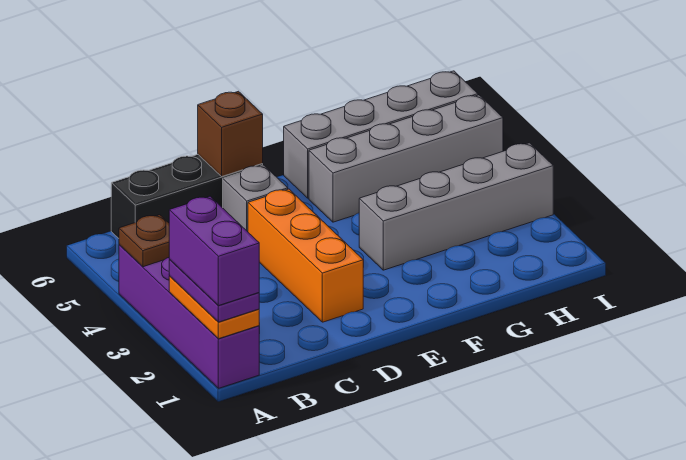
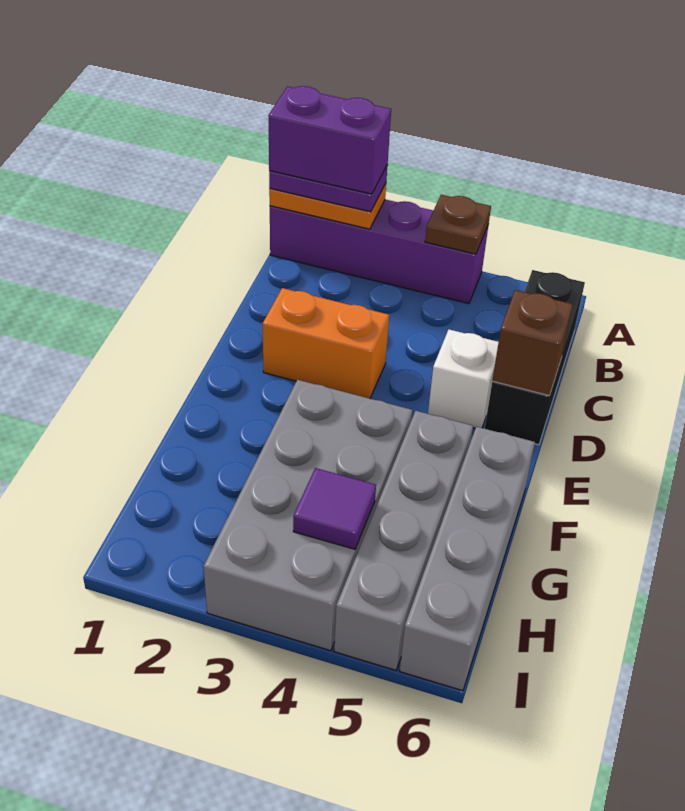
orange 1x3 brick [248,189,363,322] -> orange 1x2 brick [263,288,389,398]
grey 1x1 brick [223,165,288,232] -> white 1x1 brick [428,330,499,428]
grey 1x4 brick [359,143,553,270] -> grey 2x4 brick [203,380,412,651]
none -> purple 1x1 tile [293,468,376,549]

